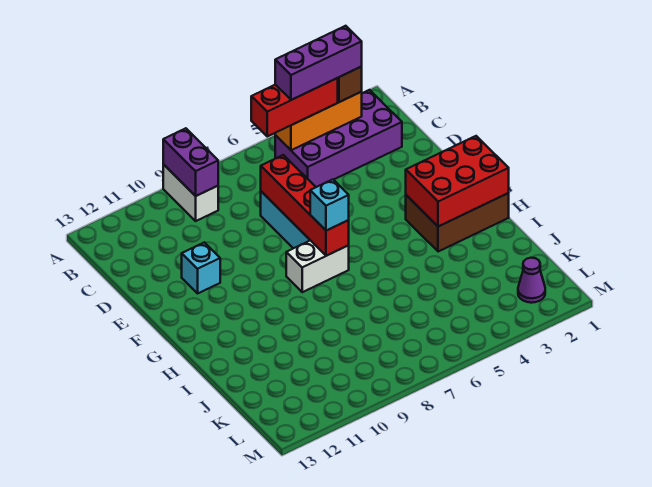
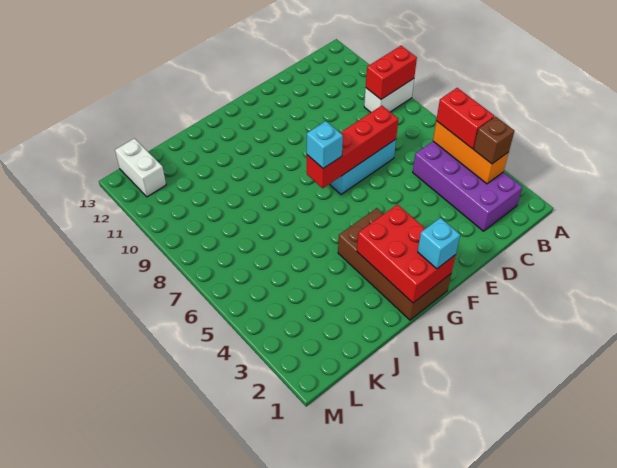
purple 1x2 brick [163,128,218,196] -> red 1x2 brick [366,46,417,99]
purple 1x3 brick [275,26,362,100] -> none
red 1x3 brick [251,78,338,136] -> red 1x2 brick [436,88,494,149]
cyan 1x1 brick [182,242,220,293] -> cyan 1x1 brick moved to [418,218,460,269]
brown 2x3 brick [406,193,509,252] -> brown 2x4 brick [338,208,451,320]
white 1x2 brick [286,240,349,292] -> white 1x2 brick moved to [115,138,166,197]
purple 1x1 cone [518,258,545,303] -> none

